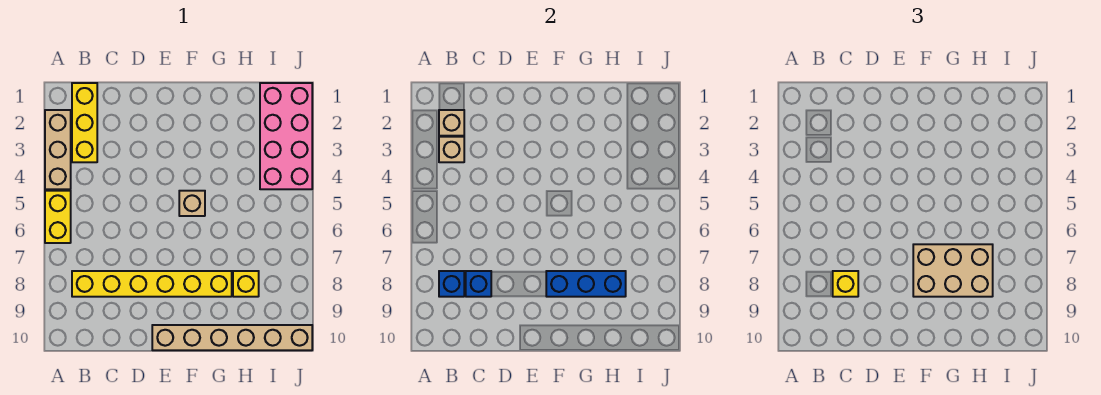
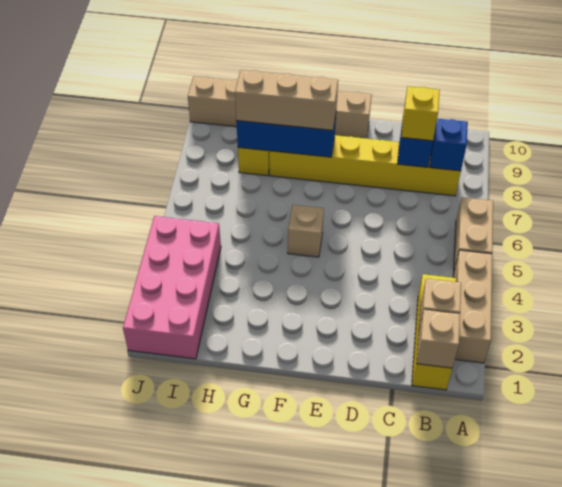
yellow 1x2 brick [45,191,71,243] -> tan 1x2 brick [454,197,493,269]
tan 1x1 brick [439,137,464,162] -> tan 1x1 brick moved to [417,310,460,368]
tan 2x3 brick [913,244,993,297] -> tan 1x3 brick [235,70,338,130]

